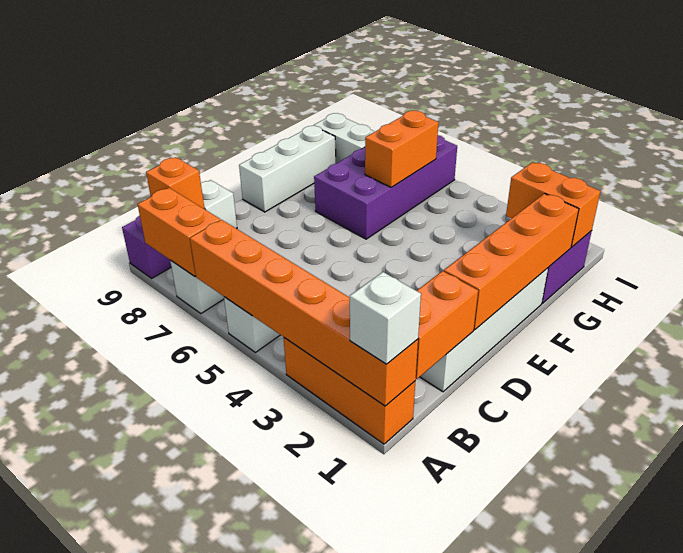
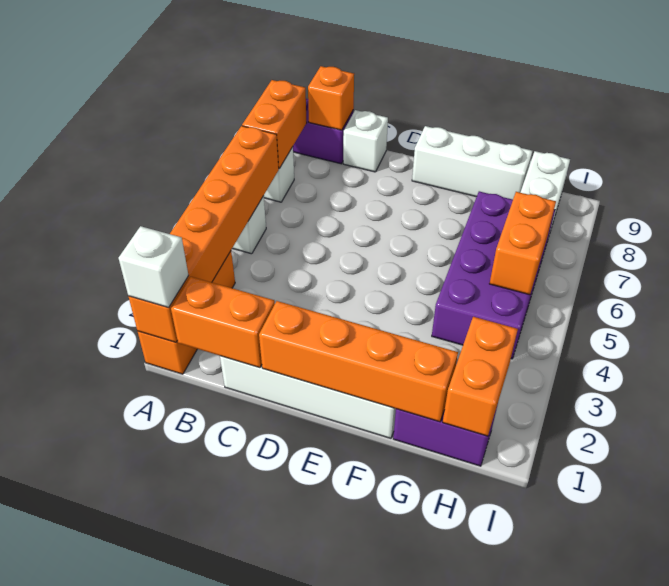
purple 2x4 brick [314,135,457,239] -> purple 2x4 brick turned to [432,191,555,359]
orange 1x2 brick [365,111,439,187] -> orange 1x2 brick turned to [490,192,556,295]

